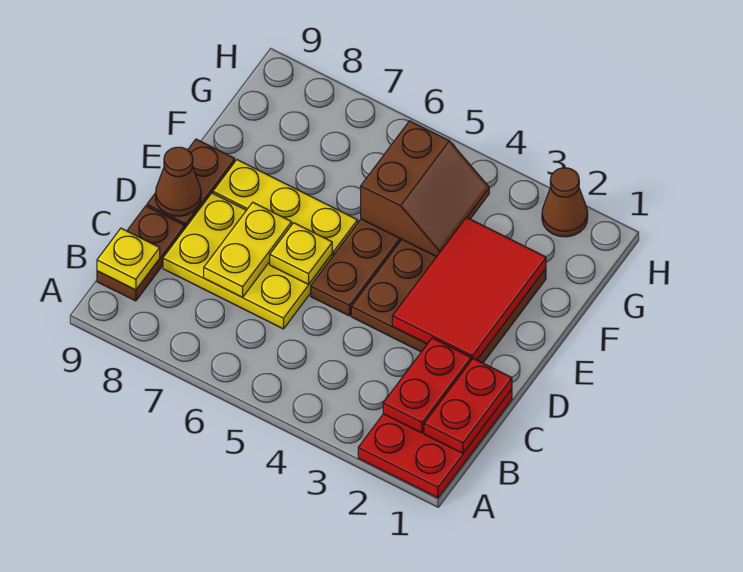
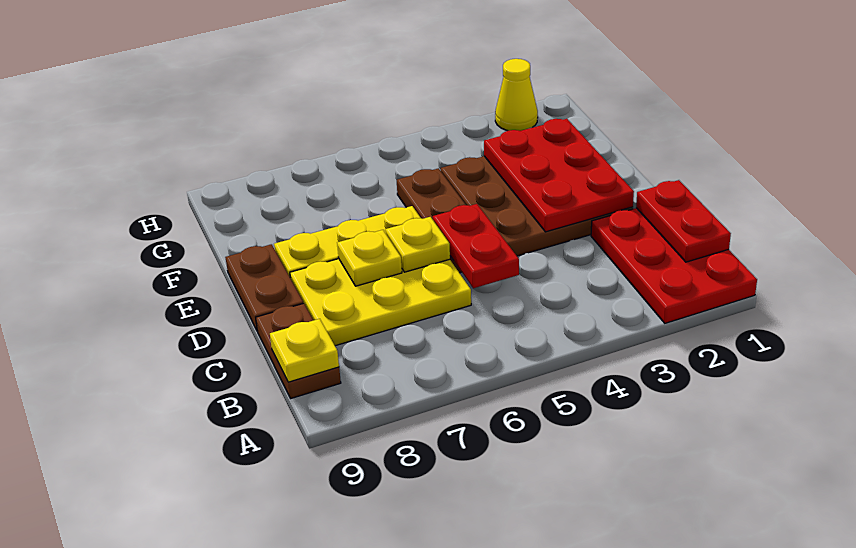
red 1x2 plate [383,338,471,433] -> red 1x2 plate moved to [433,204,519,288]
yellow 1x2 plate [204,202,292,297] -> yellow 1x1 plate [337,230,402,286]
red 2x3 tile [392,217,546,360] -> red 2x3 plate [484,119,634,232]
brown 1x1 cone [156,147,201,216] -> none
brown 2x2 slope [361,121,489,257] -> none
brown 1x1 cone [542,168,588,237] -> yellow 1x1 cone [495,59,538,131]

